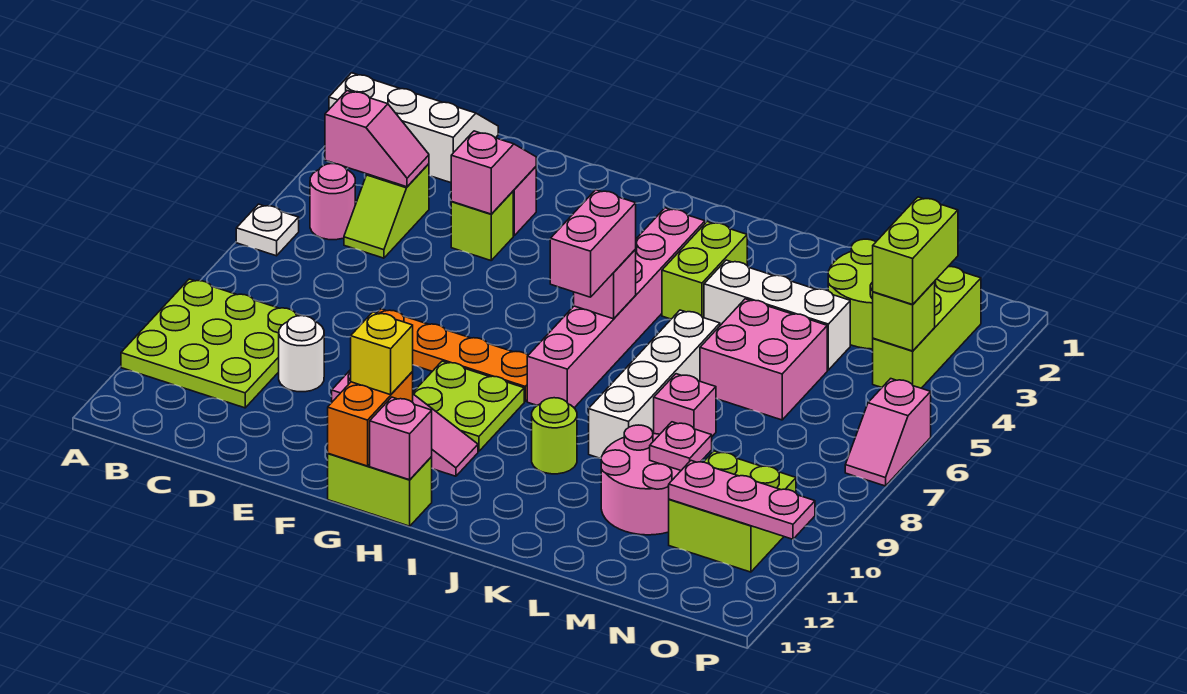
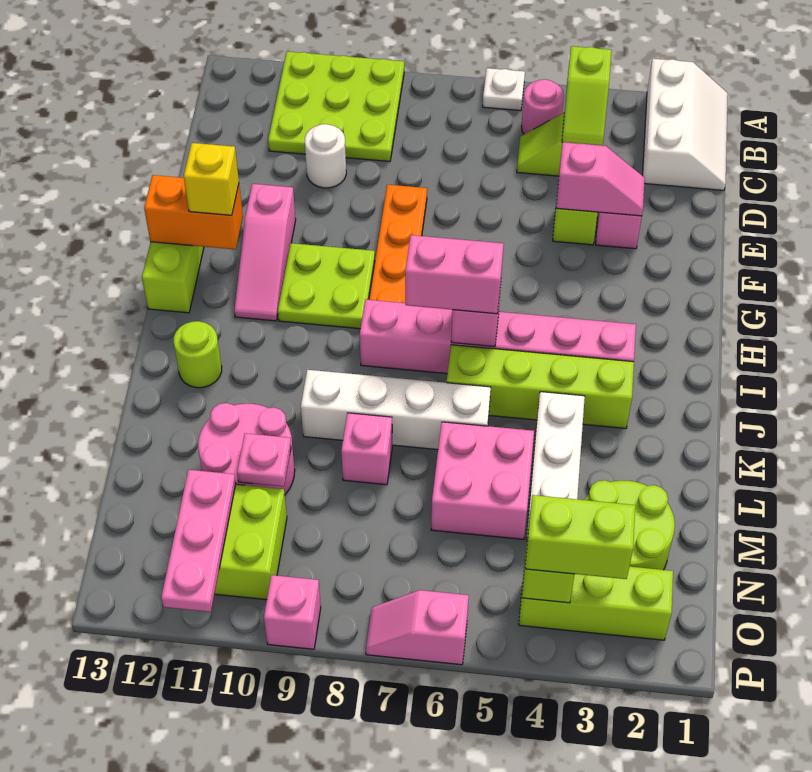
pink 1x2 slope [325,91,429,187] -> lime 1x2 slope [562,46,611,146]
pink 1x1 brick [370,397,432,480] -> pink 1x1 brick moved to [264,575,321,649]
lime 1x2 brick [662,222,747,319] -> lime 1x4 brick [447,345,634,428]
lime 1x1 round brick [532,398,577,474] -> lime 1x1 round brick moved to [173,321,222,388]

